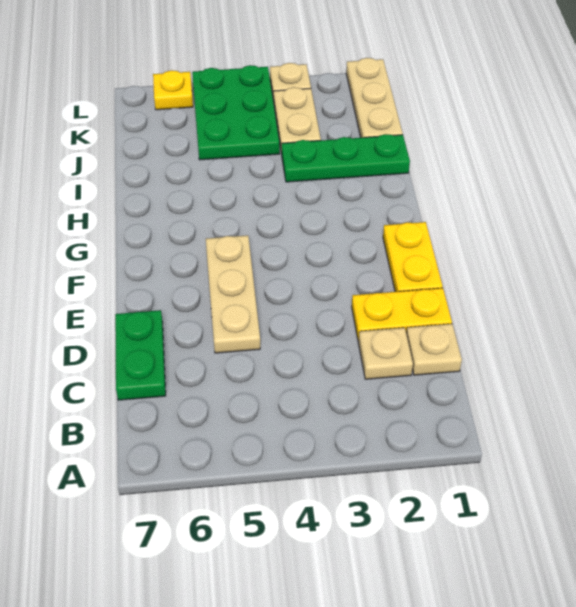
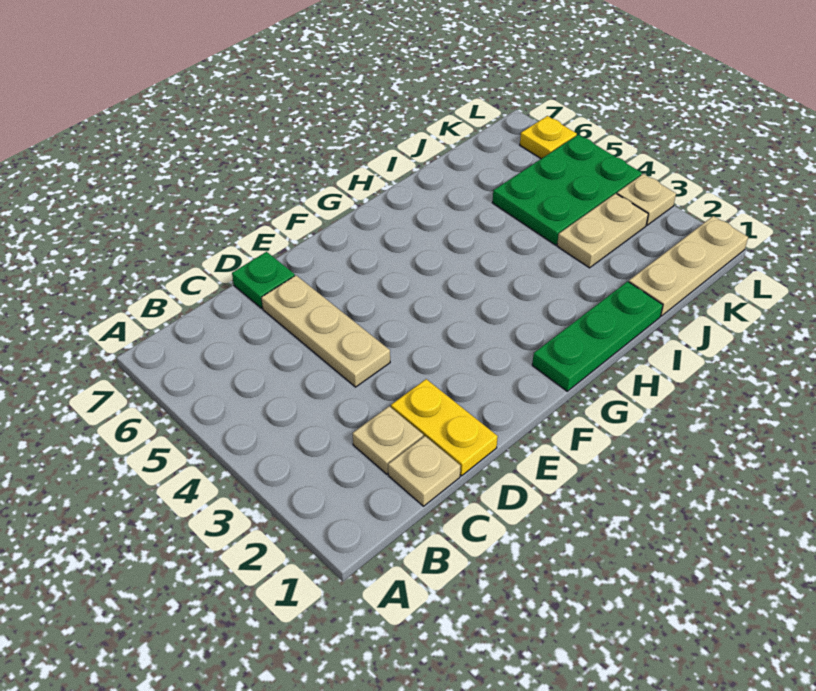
green 1x2 plate [115,310,166,400] -> green 1x1 plate [232,252,295,308]
tan 1x3 plate [206,235,260,353] -> tan 1x3 plate turned to [261,275,390,387]
yellow 1x2 plate [383,222,443,292] -> none
green 1x3 plate [282,134,410,182] -> green 1x3 plate turned to [532,281,663,391]

